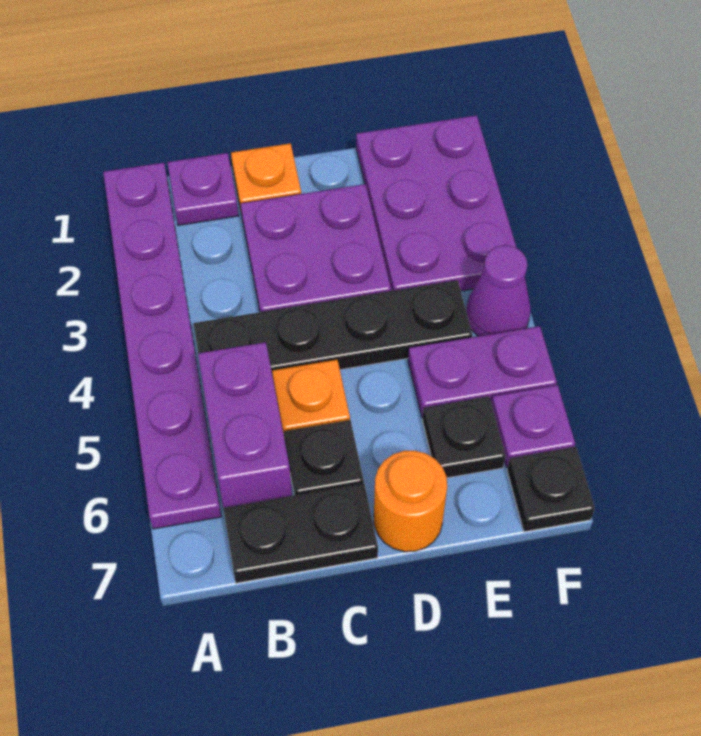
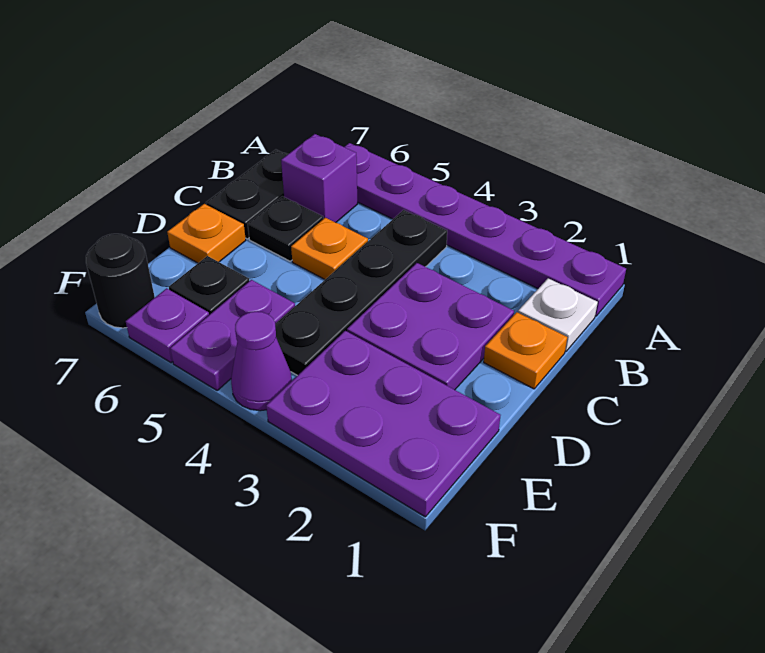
purple 1x1 plate [167,153,239,225] -> white 1x1 plate [518,278,598,351]
purple 1x2 brick [198,342,292,508] -> purple 1x1 brick [281,134,357,223]
orange 1x1 round brick [374,451,447,552] -> orange 1x1 plate [167,204,246,263]
black 1x1 plate [507,447,595,532] -> black 1x1 round brick [86,234,155,328]

